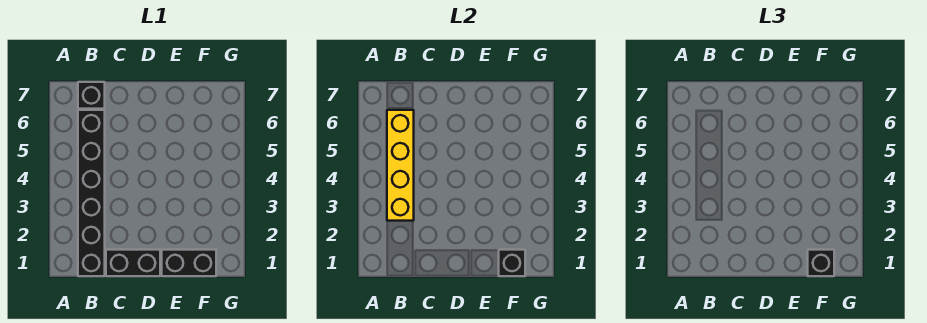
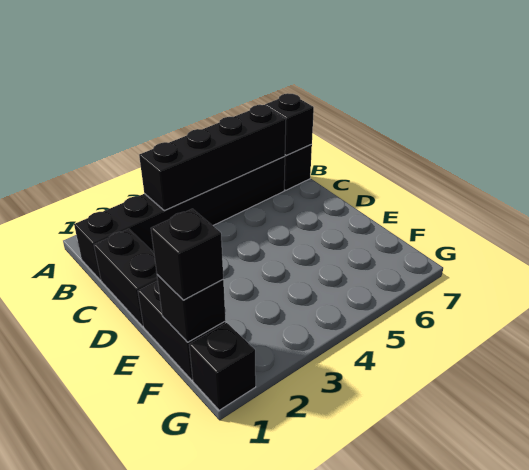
yellow 1x4 brick [387,110,414,221] -> black 1x4 brick [139,105,286,211]
none -> black 1x1 brick [265,93,314,156]
none -> black 1x1 brick [189,323,256,410]

